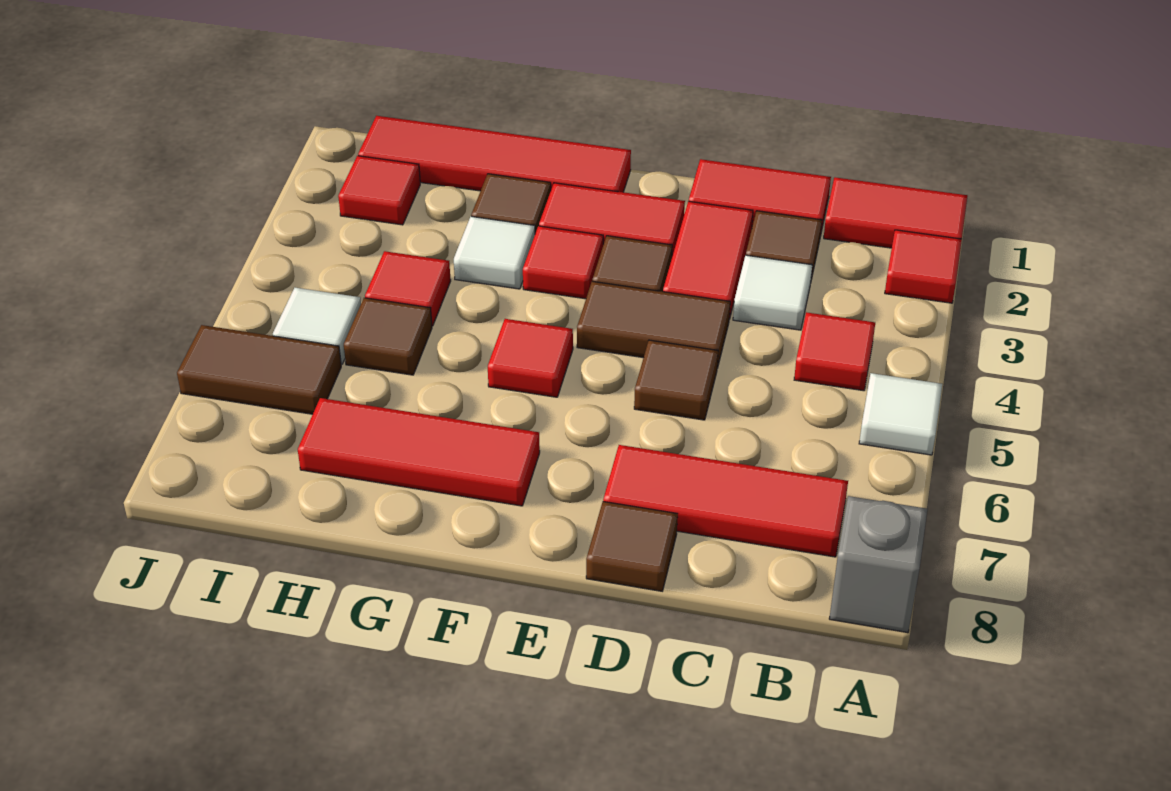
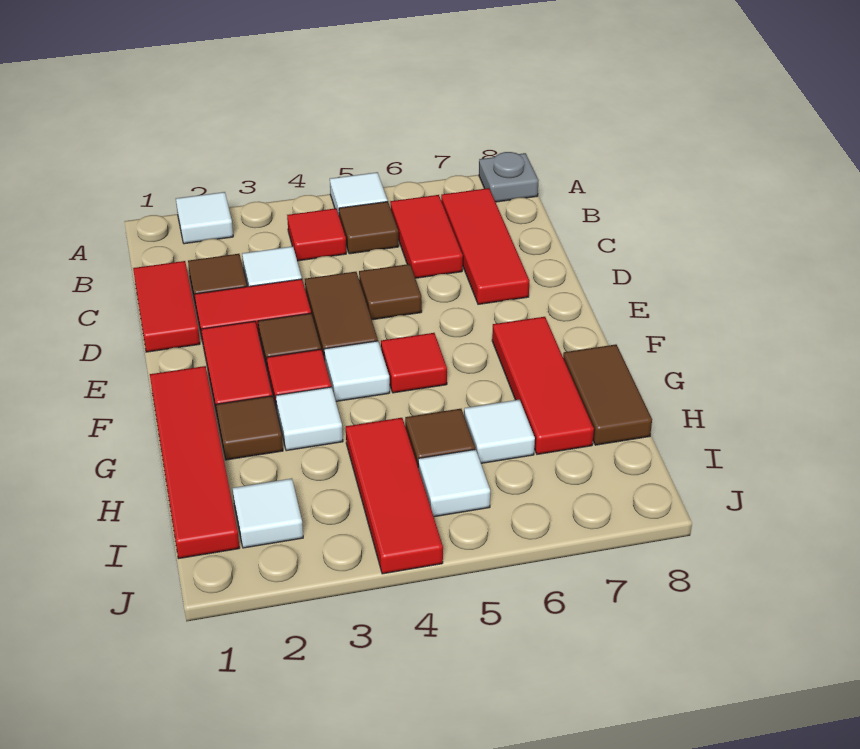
red 1x2 tile [824,177,968,248] -> red 1x2 tile moved to [390,195,463,278]
red 1x1 tile [885,230,962,303] -> white 1x1 tile [176,192,233,244]
grey 1x1 brick [829,496,927,633] -> grey 1x1 plate [479,152,539,202]
brown 1x1 tile [586,502,678,591] -> brown 1x1 tile moved to [339,202,399,254]
none -> white 1x1 tile [324,341,390,401]
red 1x1 tile [365,251,451,326] -> red 1x3 tile [346,418,443,574]
none -> white 1x1 tile [464,400,535,463]
red 1x1 tile [338,156,420,225] -> white 1x1 tile [233,478,303,548]
brown 1x2 tile [177,325,341,414] -> brown 1x2 tile moved to [563,344,652,445]

